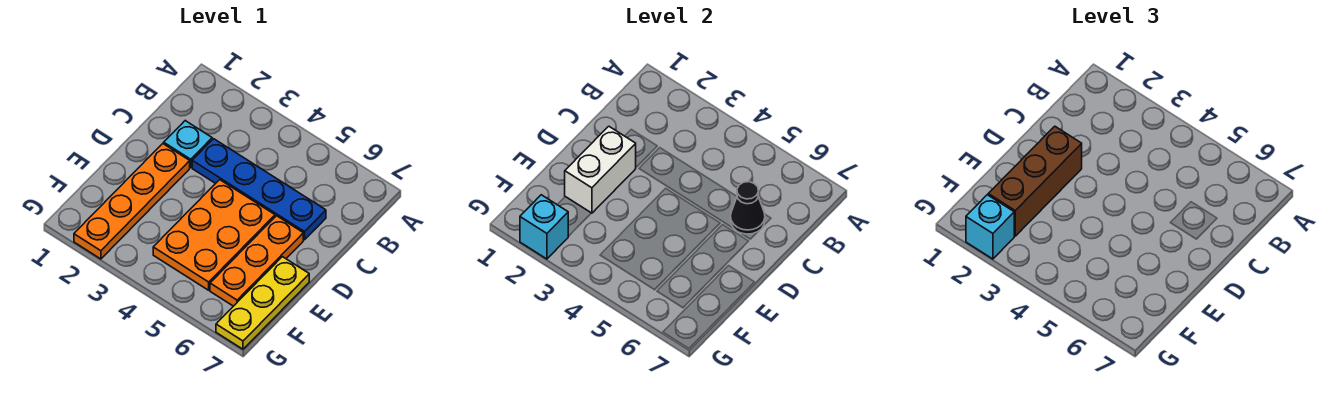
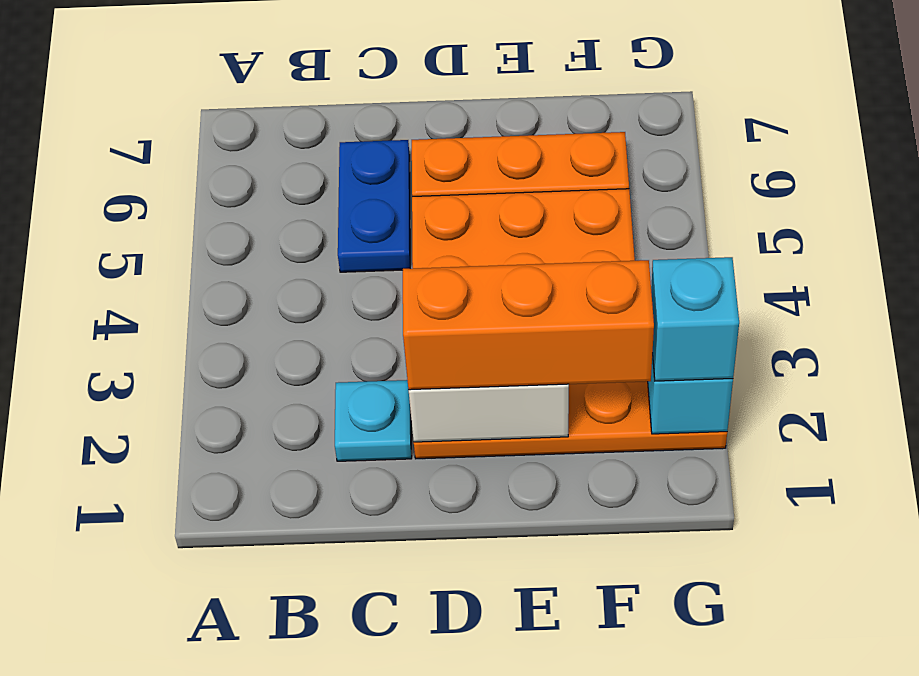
blue 1x4 plate [192,139,326,240] -> blue 1x2 plate [338,140,410,272]
black 1x1 cone [730,182,765,234] -> none
brown 1x3 brick [988,126,1082,236] -> orange 1x3 brick [403,260,654,390]
yellow 1x3 plate [216,257,309,349] -> none

